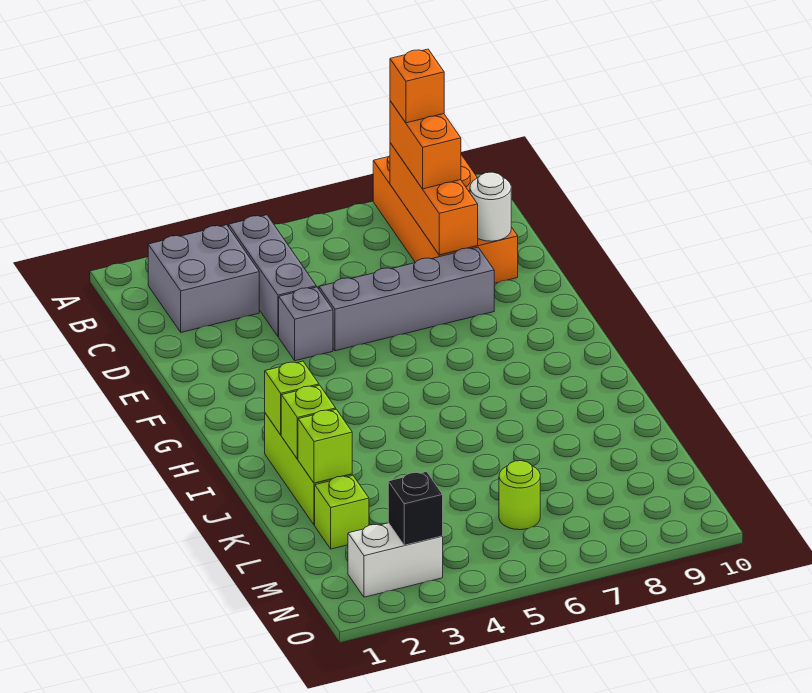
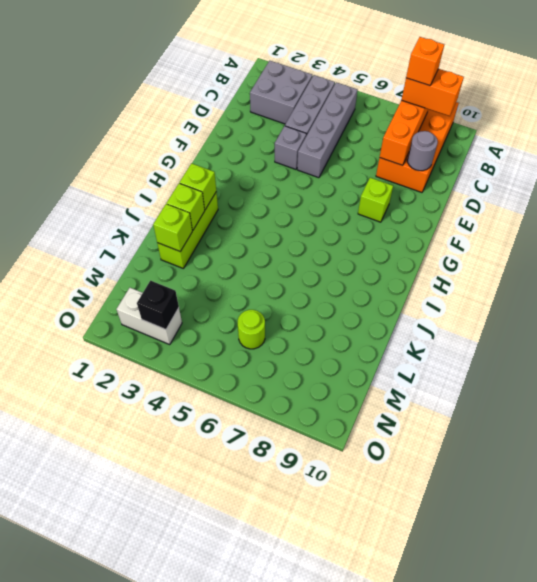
orange 1x2 brick [390,101,461,189] -> orange 1x2 brick turned to [402,69,464,116]
white 1x1 round brick [470,172,511,241] -> grey 1x1 round brick [407,131,438,171]
grey 1x4 brick [319,247,494,351] -> grey 1x4 brick turned to [297,82,358,178]
lime 1x1 brick [315,475,369,549] -> lime 1x1 brick moved to [358,178,393,222]

